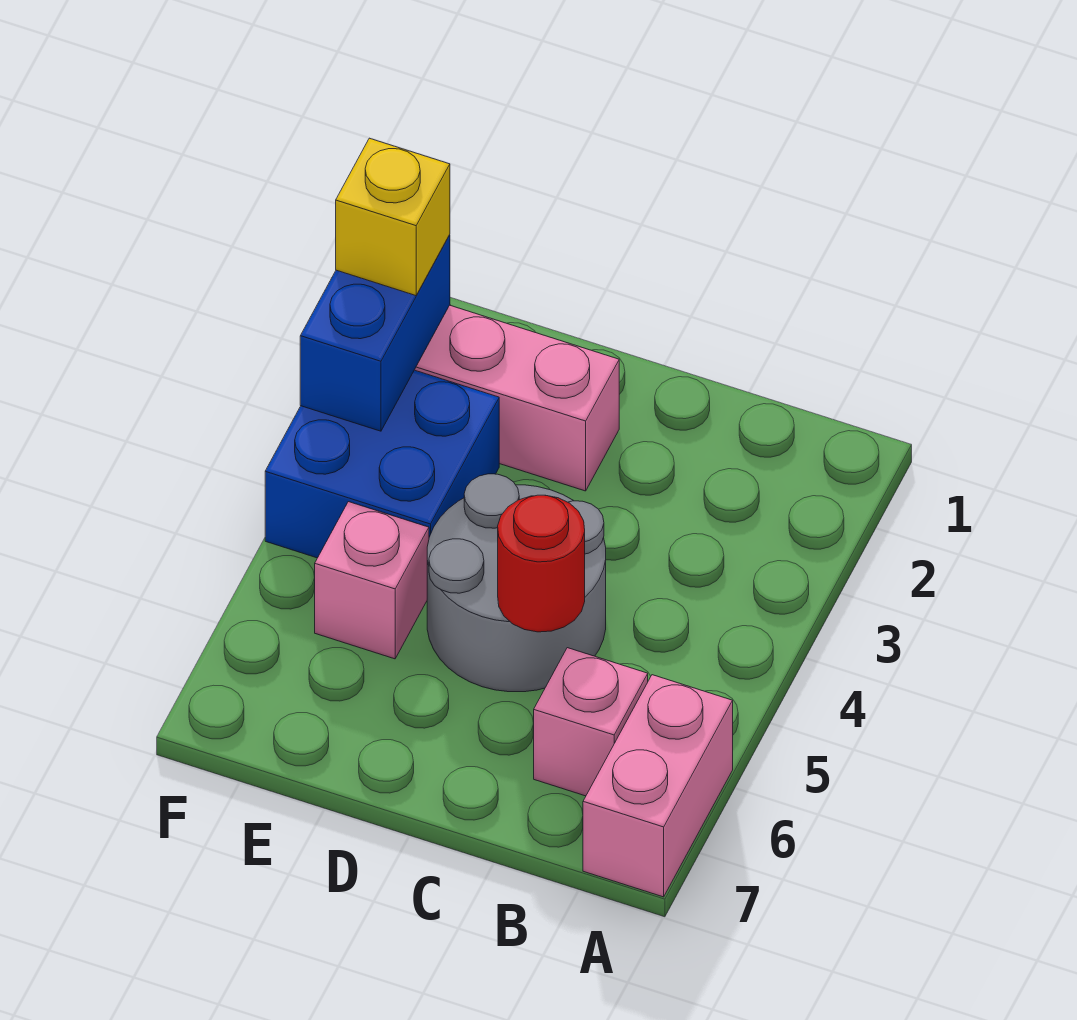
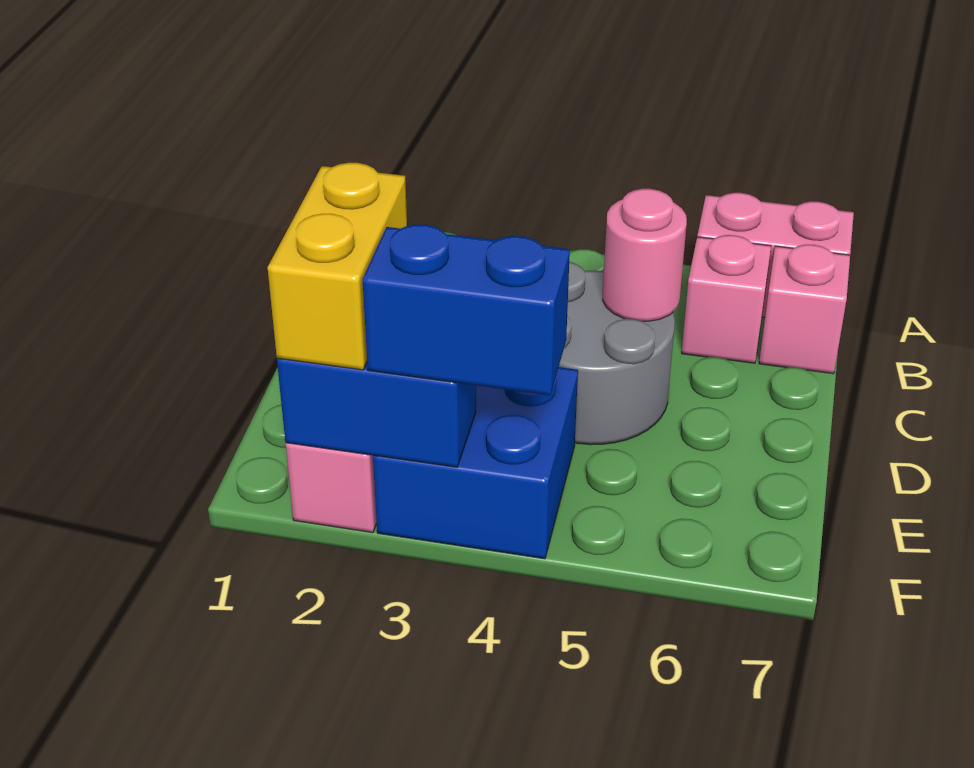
red 1x1 round brick [498,495,585,632] -> pink 1x1 round brick [603,189,687,321]
pink 1x1 brick [315,502,429,659] -> pink 1x1 brick moved to [759,245,850,374]
yellow 1x1 brick [336,138,450,296] -> yellow 1x2 brick [267,163,407,370]
none -> blue 1x2 brick [363,225,570,395]

